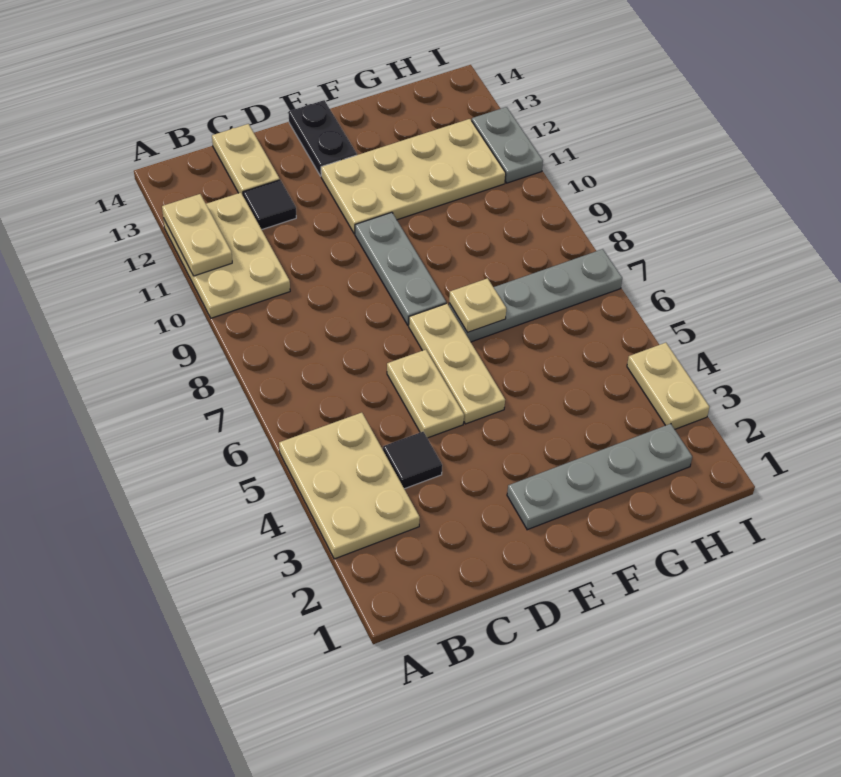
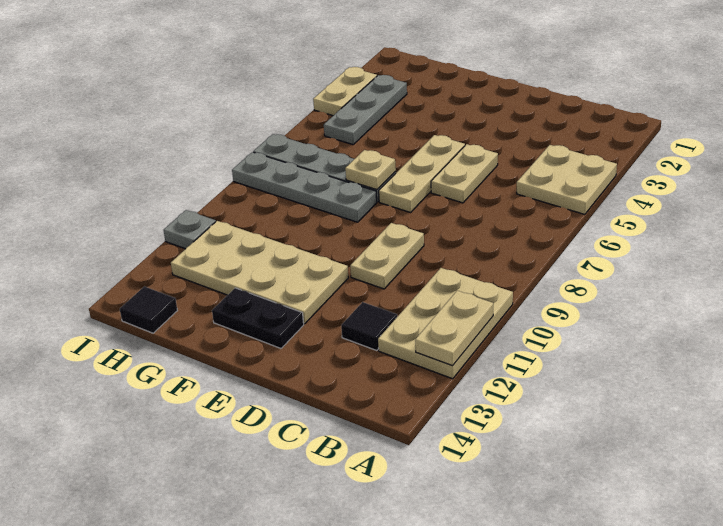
tan 2x3 plate [279,413,420,559] -> tan 2x2 plate [517,145,617,214]
black 1x1 tile [383,432,442,489] -> black 1x1 tile moved to [120,286,177,333]
tan 1x2 plate [212,124,280,195] -> tan 1x2 plate moved to [350,223,424,289]
grey 1x4 plate [507,424,692,530] -> grey 1x4 plate moved to [232,152,377,222]
grey 1x3 plate [355,212,446,326] -> grey 1x3 plate moved to [324,75,407,145]
black 1x2 plate [289,100,357,176] -> black 1x2 plate turned to [212,288,304,348]
grey 1x2 plate [472,107,543,183] -> grey 1x1 plate [164,210,216,249]

